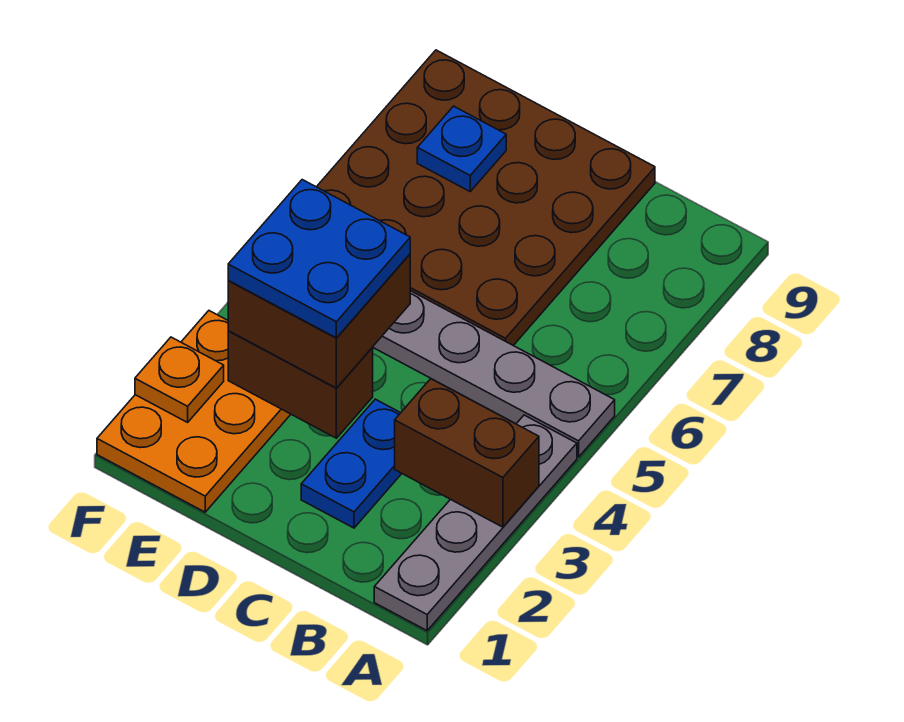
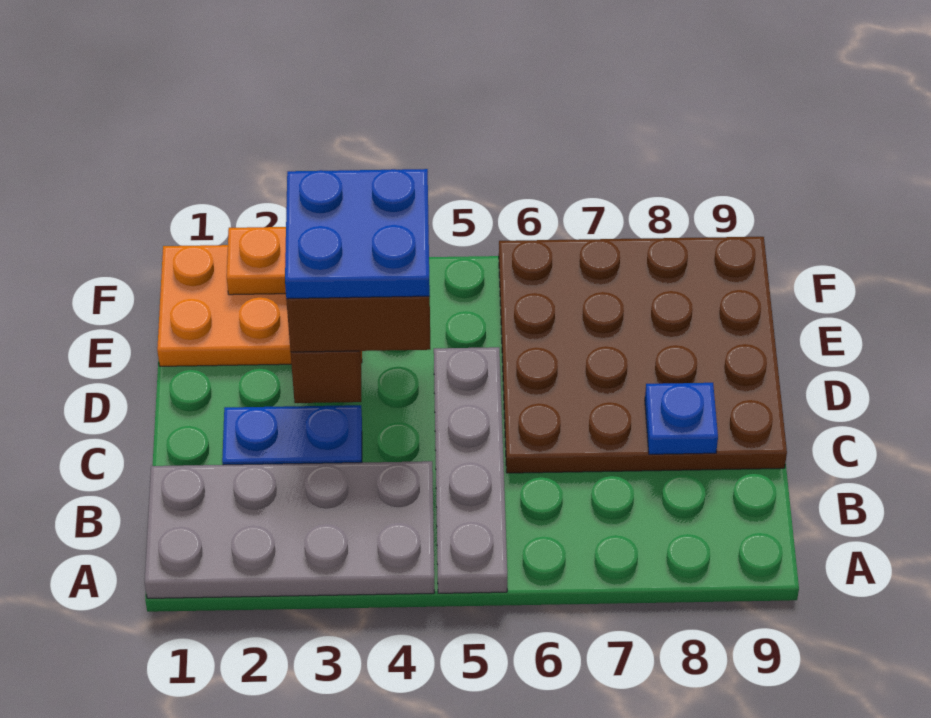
grey 1x4 plate [374,415,577,631] -> grey 2x4 plate [145,461,435,598]
brown 1x2 brick [395,379,539,527] -> none
blue 1x1 plate [417,106,506,191] -> blue 1x1 plate moved to [645,383,718,454]

